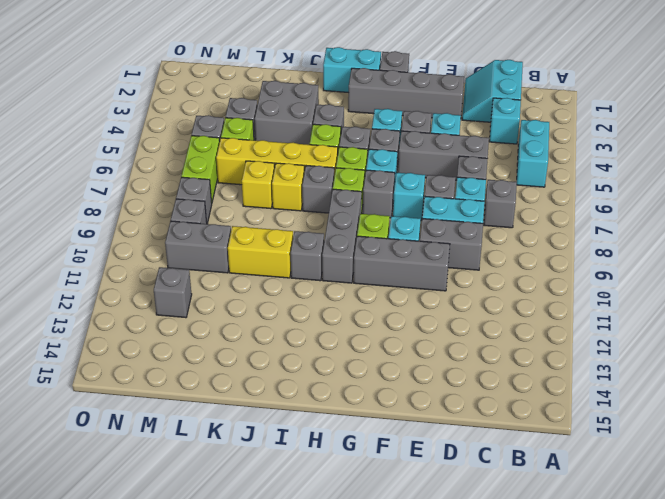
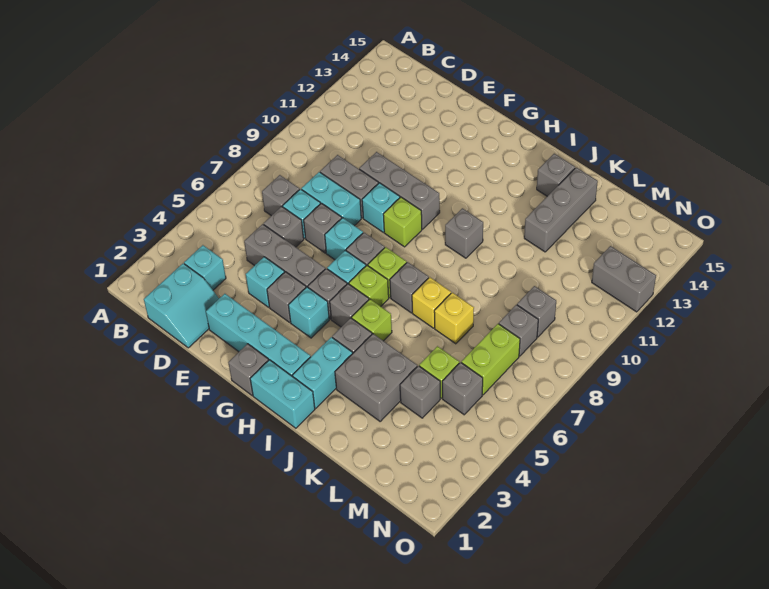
cyan 1x2 brick [517,120,549,187] -> cyan 1x2 brick moved to [293,337,353,408]
grey 1x4 brick [348,68,464,118] -> cyan 1x4 brick [206,294,311,377]
grey 1x3 brick [322,189,362,283] -> grey 1x3 brick moved to [524,167,598,252]
yellow 1x4 brick [216,138,338,185] -> none
yellow 1x2 brick [228,226,293,278] -> none
grey 1x2 brick [165,221,231,273] -> grey 1x2 brick moved to [592,246,656,312]
grey 1x1 brick [154,267,192,318] -> grey 1x1 brick moved to [537,154,575,196]

